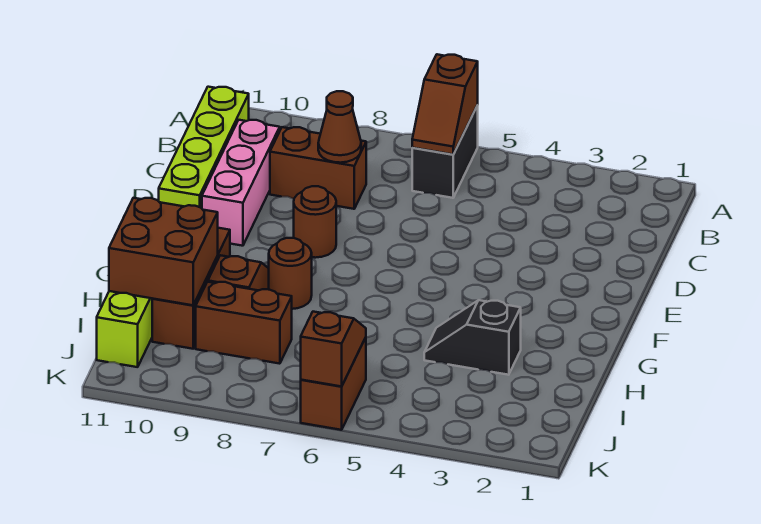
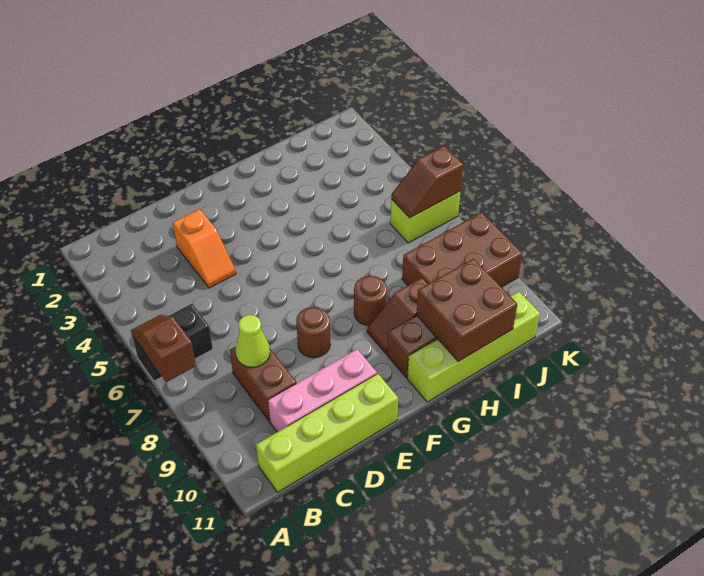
brown 1x2 slope [412,54,478,154] -> brown 1x2 slope turned to [131,315,196,382]
brown 1x1 cone [318,91,361,163] -> lime 1x1 cone [236,315,270,367]
none -> orange 1x2 slope [173,209,236,288]
black 1x2 slope [424,300,521,375] -> none
brown 1x2 brick [196,282,292,364] -> brown 2x3 brick [402,212,523,287]
brown 1x2 brick [301,337,366,430] -> lime 1x2 brick [390,191,461,243]

